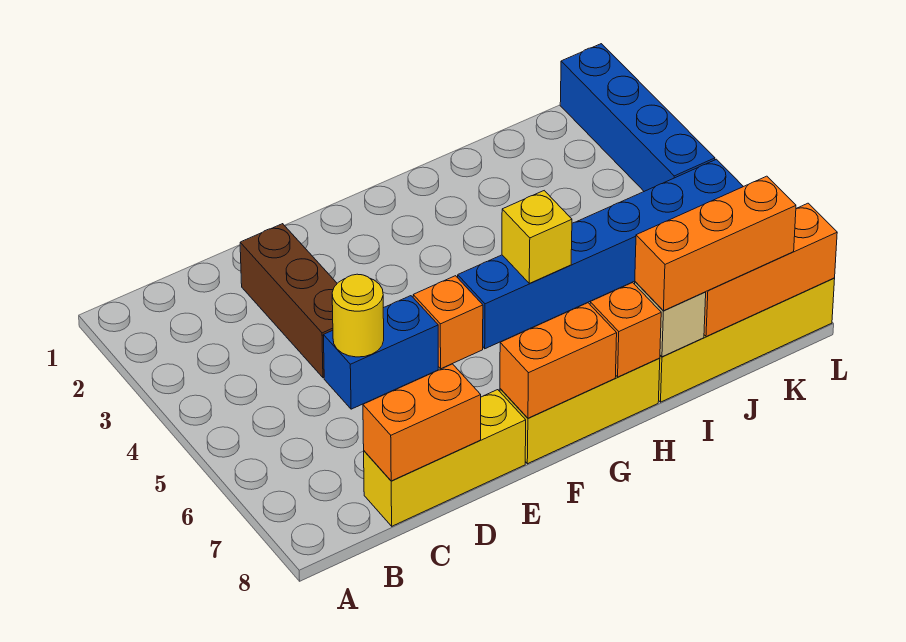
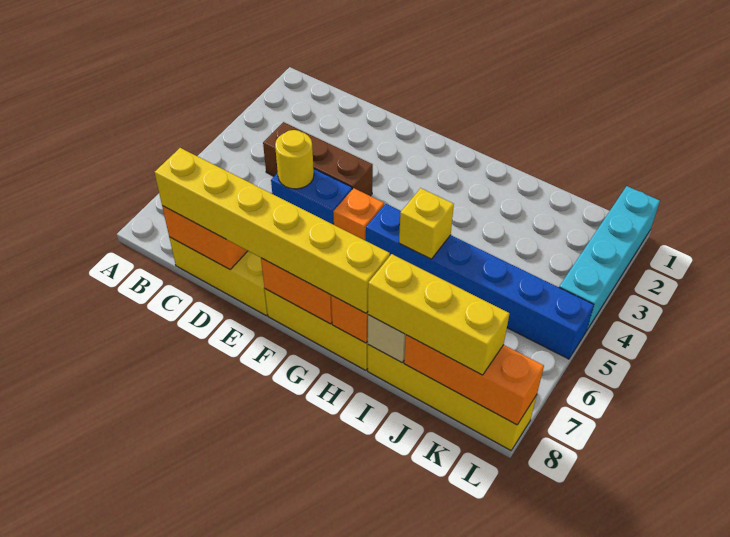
none -> yellow 1x6 brick [155,148,390,313]
brown 1x3 brick [240,224,337,378] -> brown 1x3 brick turned to [263,122,373,196]
orange 1x3 brick [635,176,796,311] -> yellow 1x3 brick [368,254,510,375]
blue 1x4 brick [560,44,715,191] -> cyan 1x4 brick [559,186,660,331]

